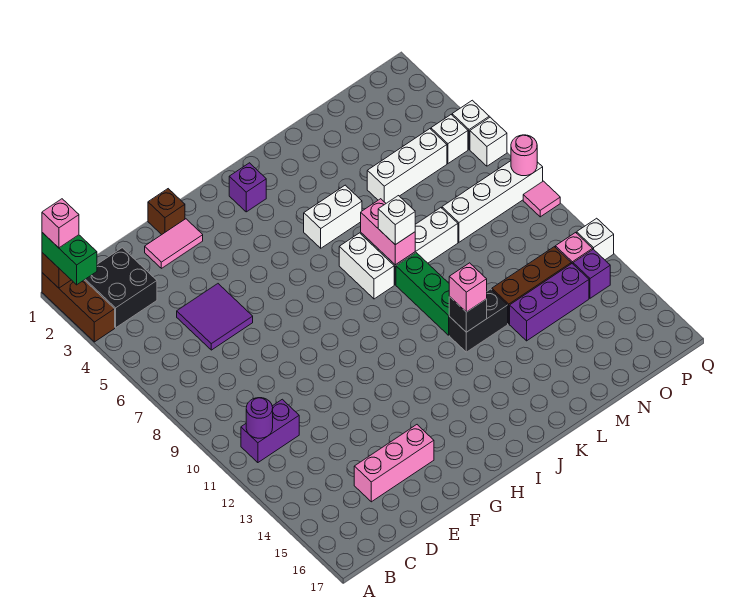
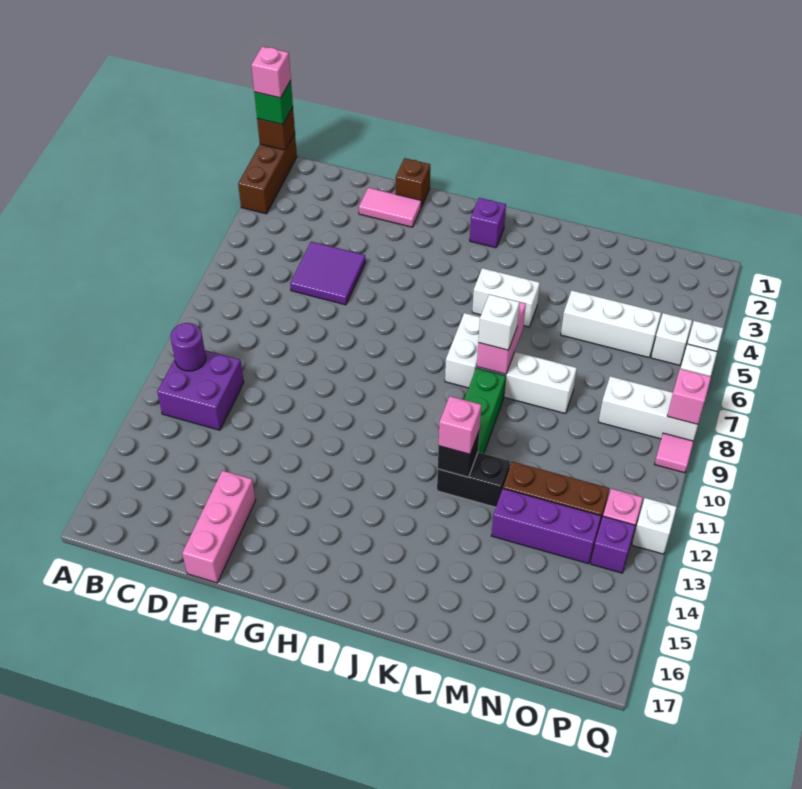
green 1x2 brick [42,233,97,285] -> green 1x1 brick [254,80,293,125]
black 2x2 brick [85,248,157,328] -> none
purple 1x2 brick [241,399,299,463] -> purple 2x2 brick [157,350,244,430]
pink 1x3 brick [354,425,434,502] -> pink 1x3 brick turned to [182,471,256,583]
white 1x4 brick [442,161,543,242] -> white 1x3 brick [599,376,698,441]
pink 1x1 round brick [511,135,537,176] -> pink 1x1 brick [667,369,711,424]

